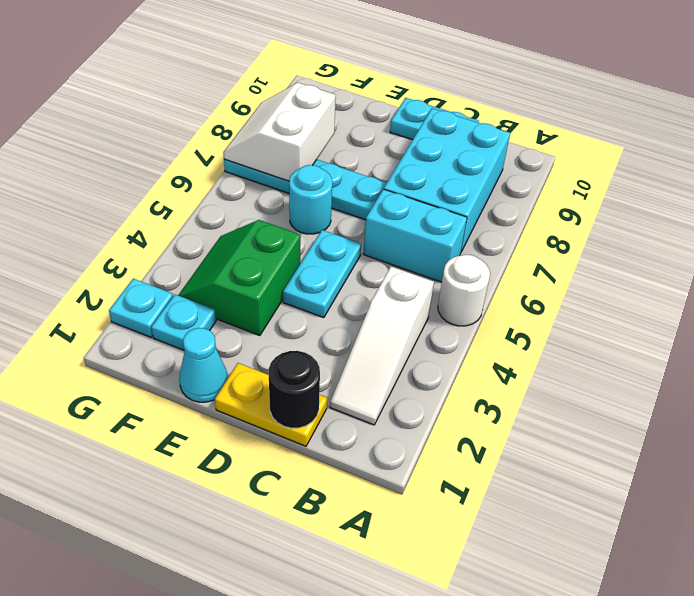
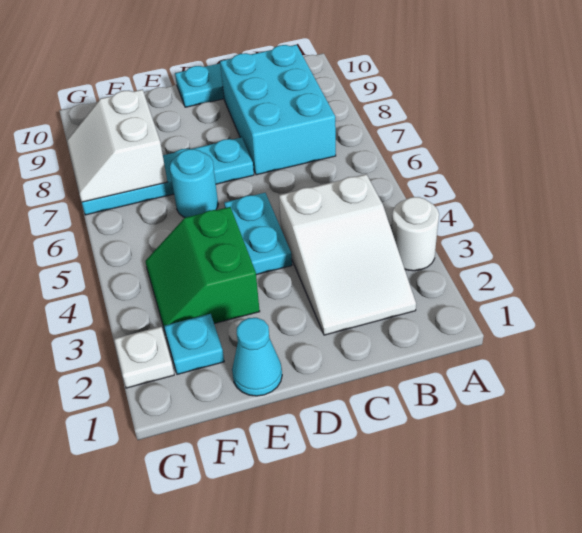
white 1x1 round brick [438,255,490,326] -> white 1x1 round brick moved to [391,197,439,271]
white 1x3 slope [330,267,434,425] -> white 2x3 slope [279,174,416,335]
cyan 1x2 brick [363,189,467,282] -> none
yellow 1x2 plate [215,363,327,446] -> none
black 1x1 round brick [269,351,320,428] -> none
cyan 1x1 plate [109,279,173,337] -> white 1x1 plate [114,327,174,388]

